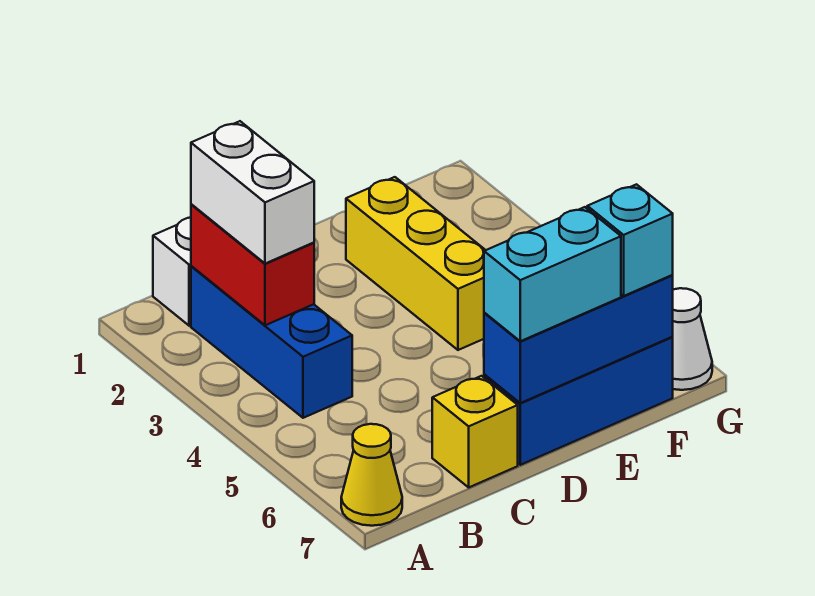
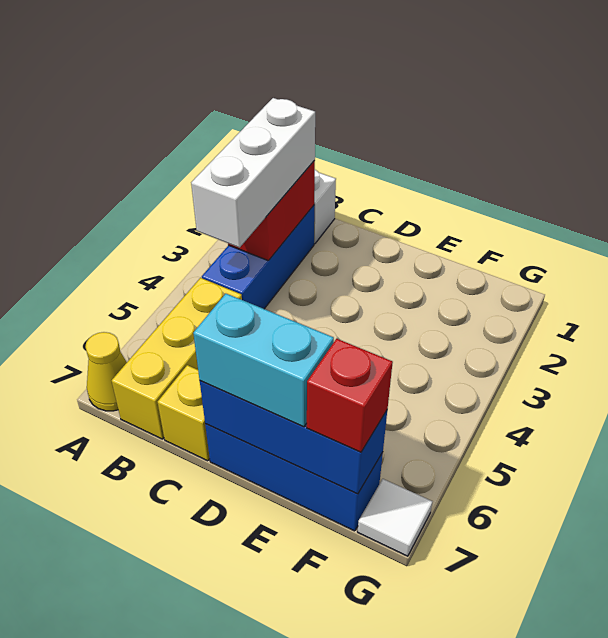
white 1x2 brick [191,121,314,264] -> white 1x3 brick [191,98,315,248]
yellow 1x3 brick [346,177,485,350] -> yellow 1x3 brick moved to [112,278,242,439]
cyan 1x1 brick [587,184,673,296] -> red 1x1 brick [307,339,393,452]
white 1x1 cone [673,288,712,390] -> white 1x1 tile [357,479,433,556]

